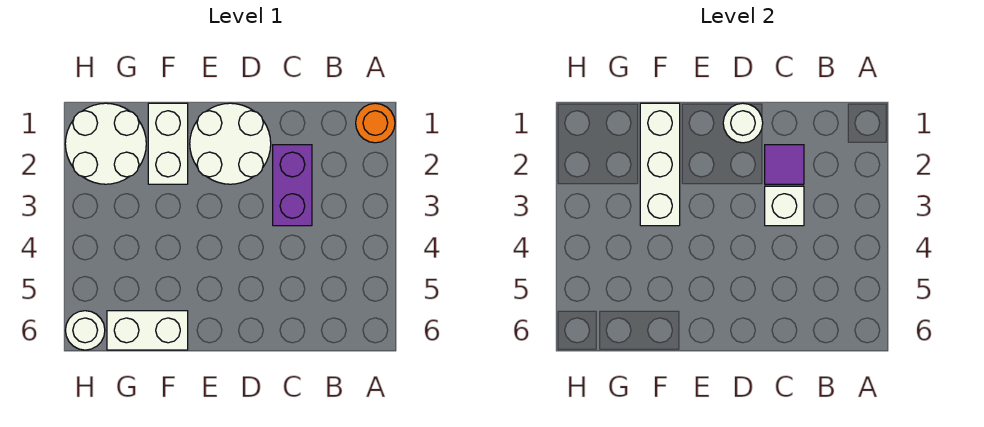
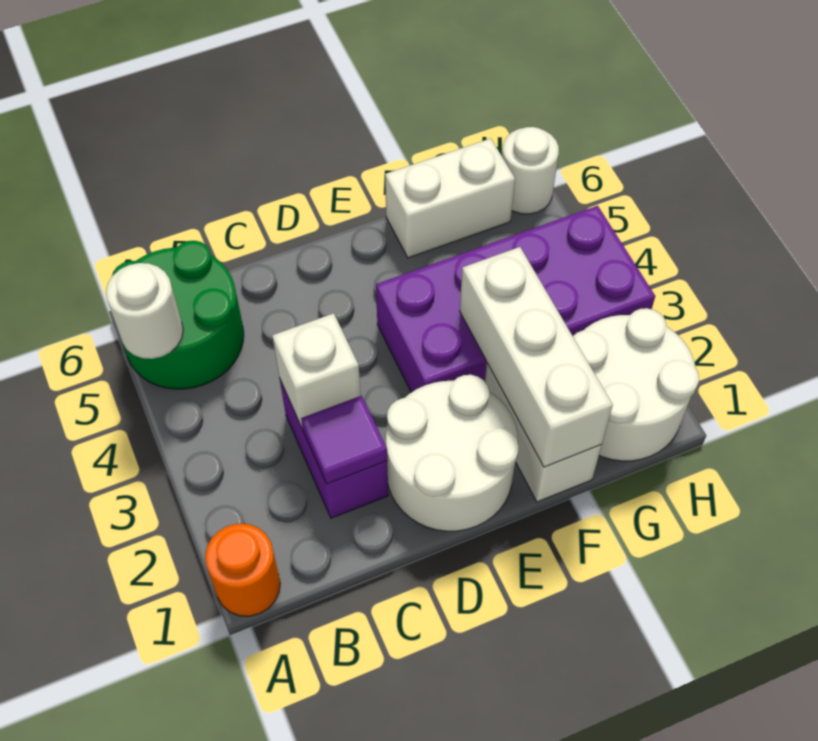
none -> green 2x2 round brick [112,241,244,389]
white 1x1 round brick [723,103,763,143] -> white 1x1 round brick moved to [106,263,183,359]
none -> purple 2x4 brick [376,206,655,392]

